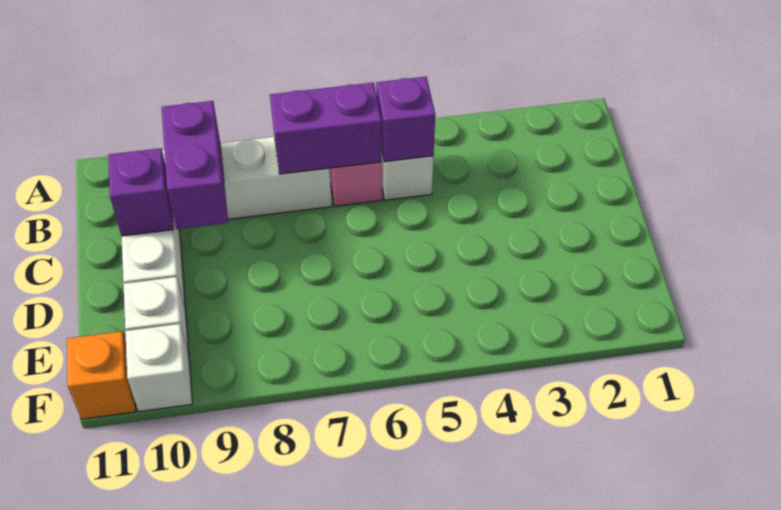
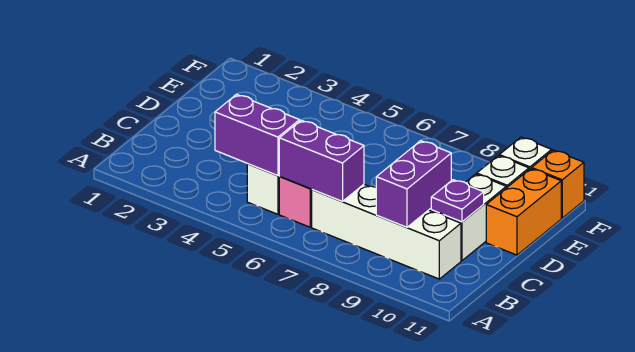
purple 1x1 brick [376,77,435,162] -> purple 1x2 brick [215,94,300,175]
purple 1x1 brick [108,148,174,236] -> purple 1x1 plate [431,180,484,222]
none -> orange 1x2 brick [486,169,561,255]

